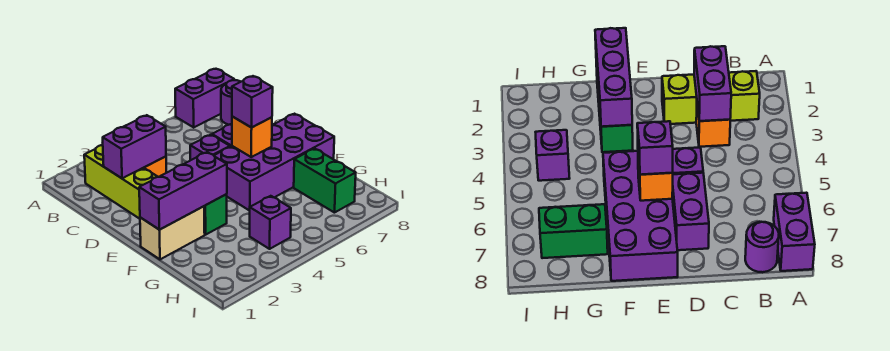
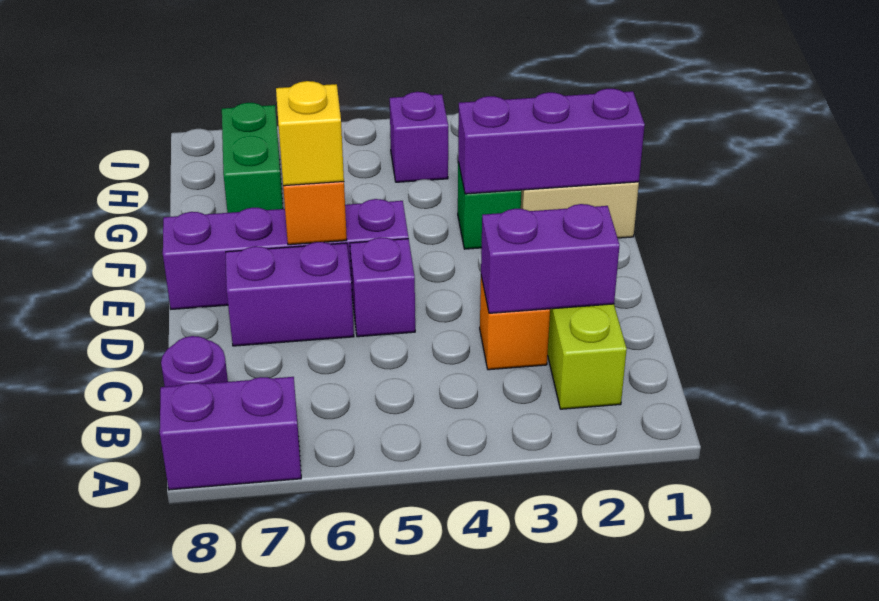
purple 2x4 brick [214,114,334,211] -> purple 1x4 brick [163,199,408,309]
purple 1x1 brick [232,76,273,128] -> yellow 1x1 brick [276,81,344,186]

